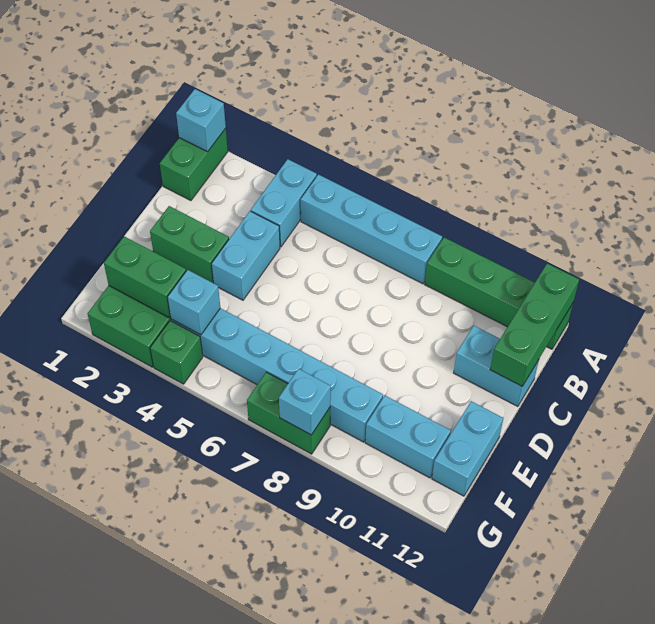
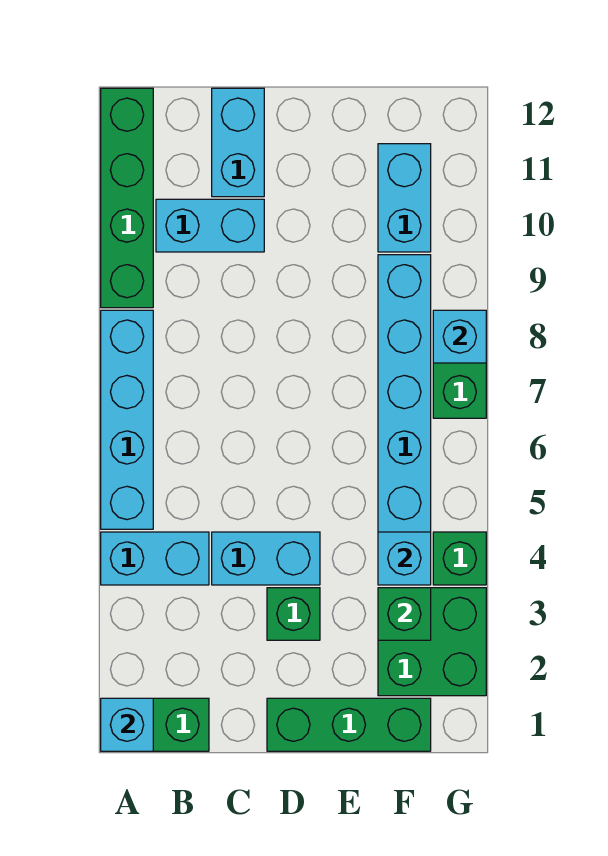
green 1x3 brick [490,263,579,386] -> green 1x3 brick moved to [267,698,431,751]
green 1x2 brick [150,206,229,283] -> green 1x1 brick [267,588,320,640]
cyan 1x2 brick [432,401,503,496] -> cyan 1x2 brick moved to [156,199,264,252]
green 1x2 brick [104,236,186,318] -> green 1x1 brick [378,588,431,640]

